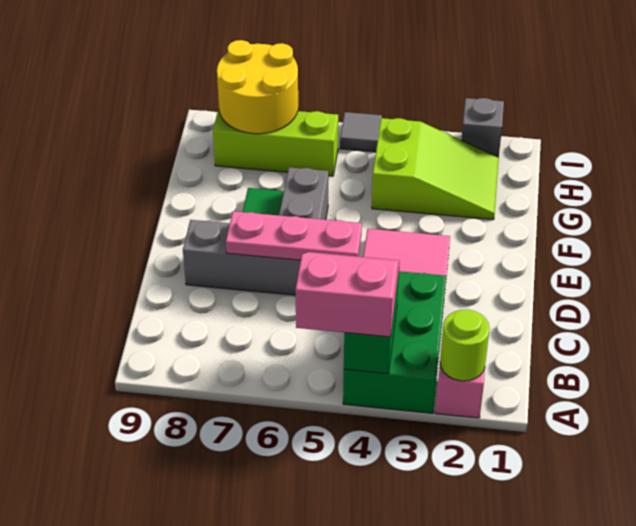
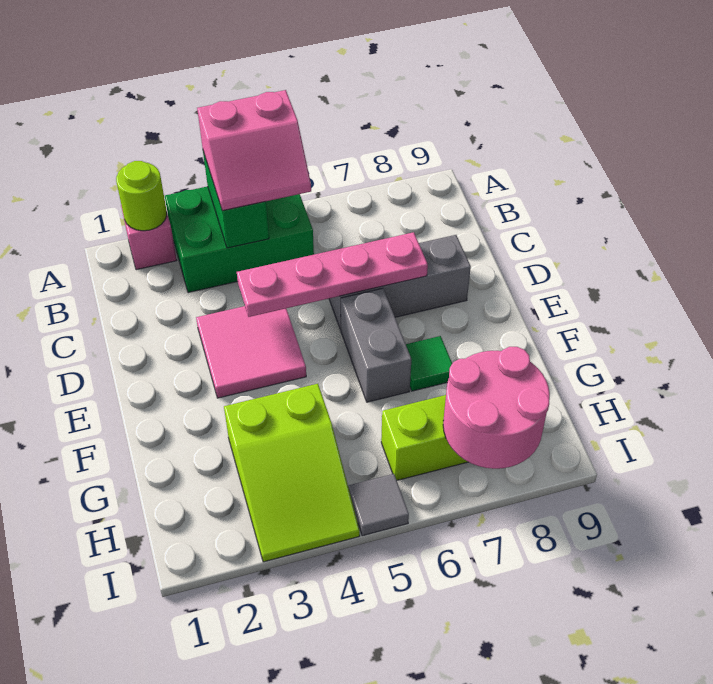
green 2x3 brick [343,271,446,413] -> green 2x3 brick turned to [165,186,314,293]
pink 1x3 plate [226,211,362,260] -> pink 1x4 plate [237,232,428,317]
lime 2x3 slope [372,118,499,220] -> lime 2x3 slope turned to [224,384,360,562]
yellow 2x2 round brick [217,40,298,134] -> pink 2x2 round brick [443,347,550,469]
grey 1x1 brick [462,98,504,157] -> none

